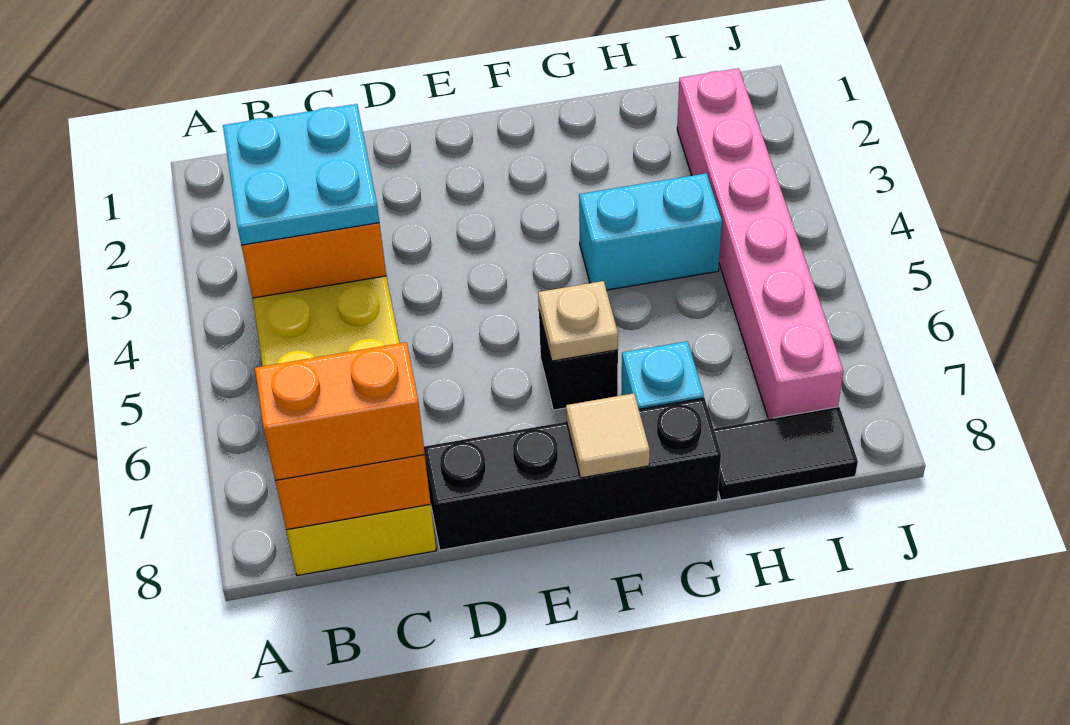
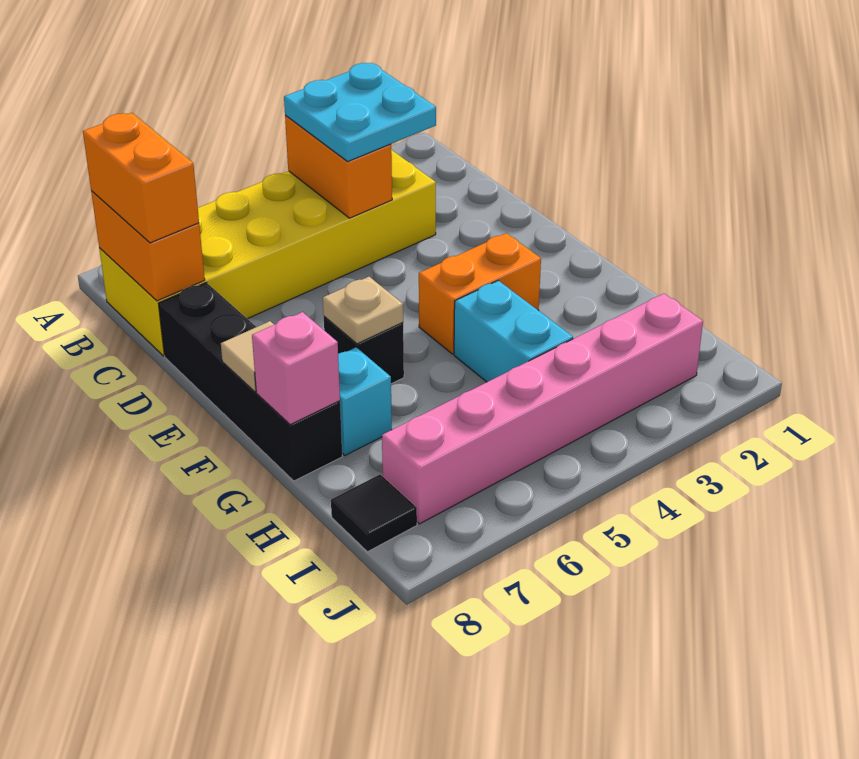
none -> orange 1x2 brick [419,233,541,354]
none -> pink 1x1 brick [252,312,340,425]
black 1x2 tile [714,407,858,500] -> black 1x1 tile [331,474,417,552]

